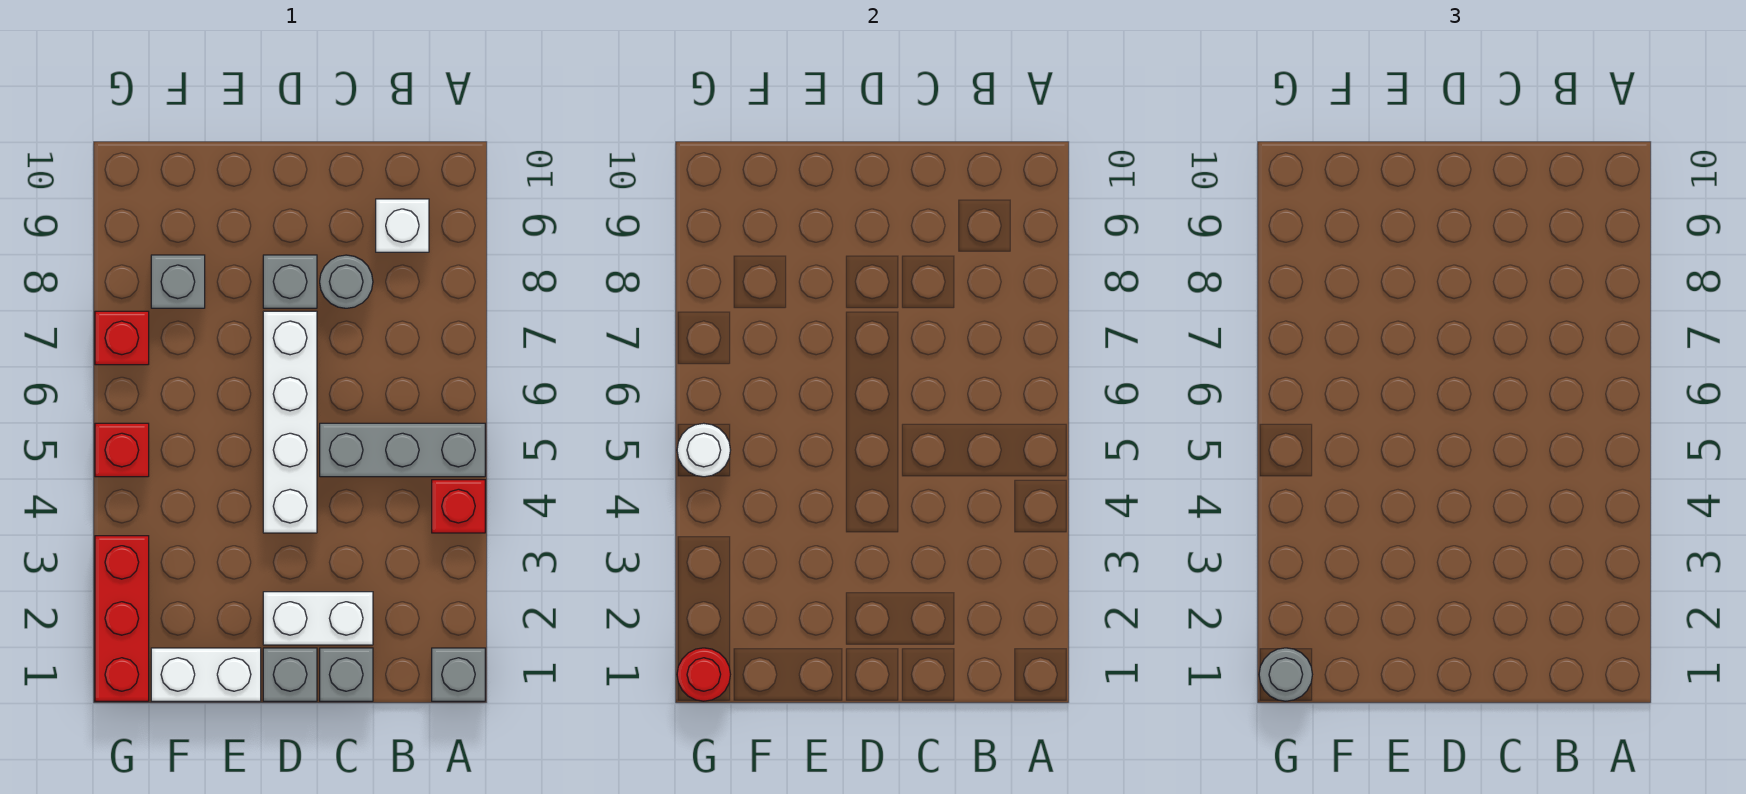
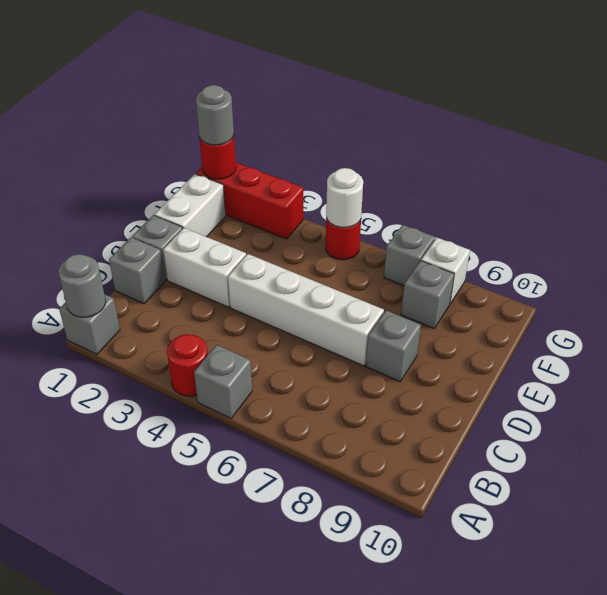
red 1x1 brick [432,480,485,533] -> red 1x1 round brick [167,334,208,396]
grey 1x3 brick [320,423,485,477] -> grey 1x1 brick [194,345,252,418]
white 1x1 brick [376,199,429,252] -> white 1x1 brick moved to [421,238,470,304]
white 1x2 brick [263,592,373,645] -> white 1x2 brick turned to [163,228,246,307]
grey 1x1 round brick [320,255,373,308] -> grey 1x1 round brick moved to [58,254,106,317]
red 1x1 brick [95,423,149,477] -> red 1x1 round brick [326,218,361,260]
red 1x1 brick [95,311,149,365] -> grey 1x1 brick [384,225,435,286]

